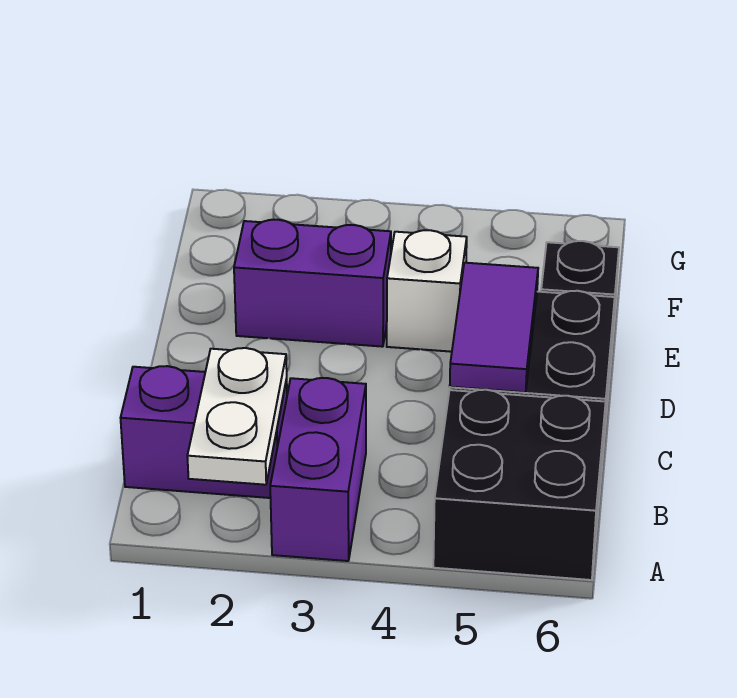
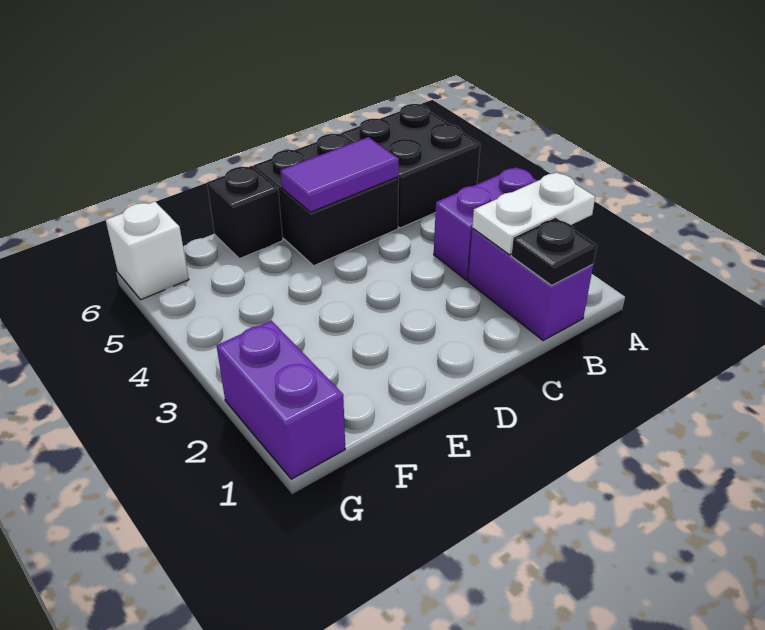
none -> black 1x1 plate [511,218,597,285]
purple 1x2 brick [234,220,391,347] -> purple 1x2 brick moved to [217,321,345,479]
white 1x1 brick [387,230,467,352] -> white 1x1 brick moved to [106,202,189,300]

